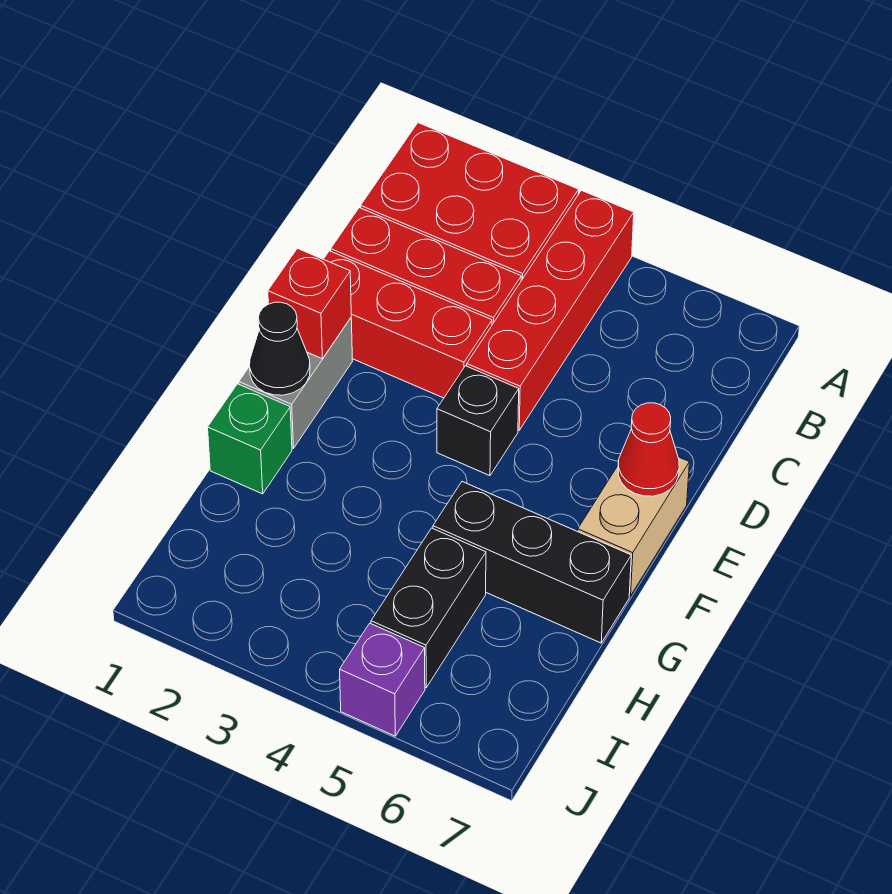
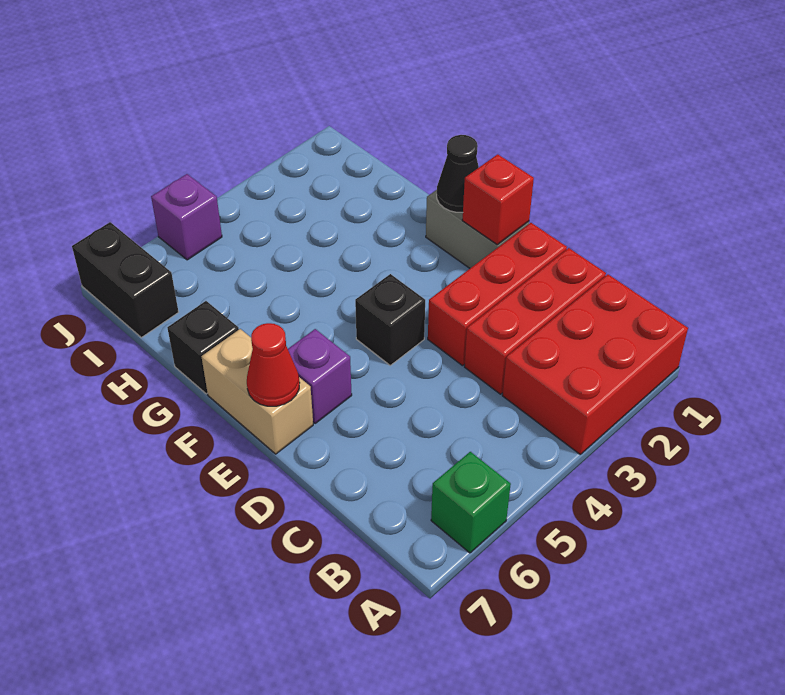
red 1x4 brick [467,190,634,430] -> none
none -> purple 1x1 brick [288,329,352,423]
green 1x1 brick [208,384,292,494] -> green 1x1 brick moved to [431,452,511,553]
black 1x3 brick [433,482,631,643] -> black 1x1 brick [167,301,239,394]
black 1x2 brick [371,528,486,688] -> black 1x2 brick moved to [72,222,178,337]

